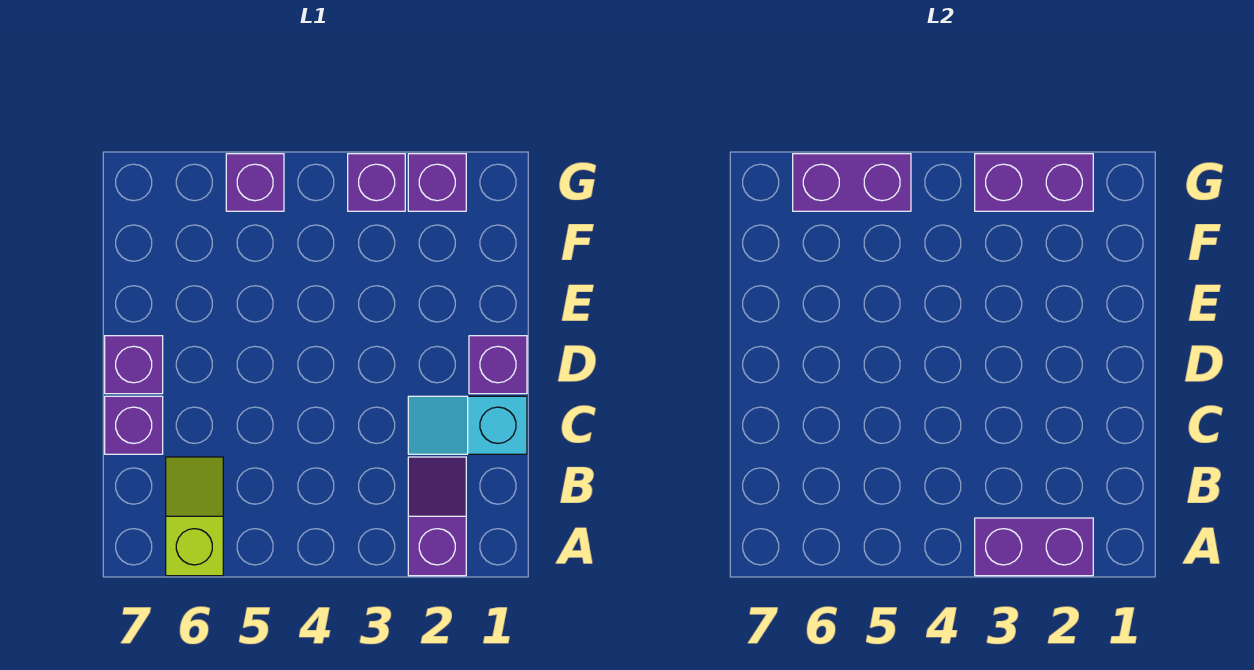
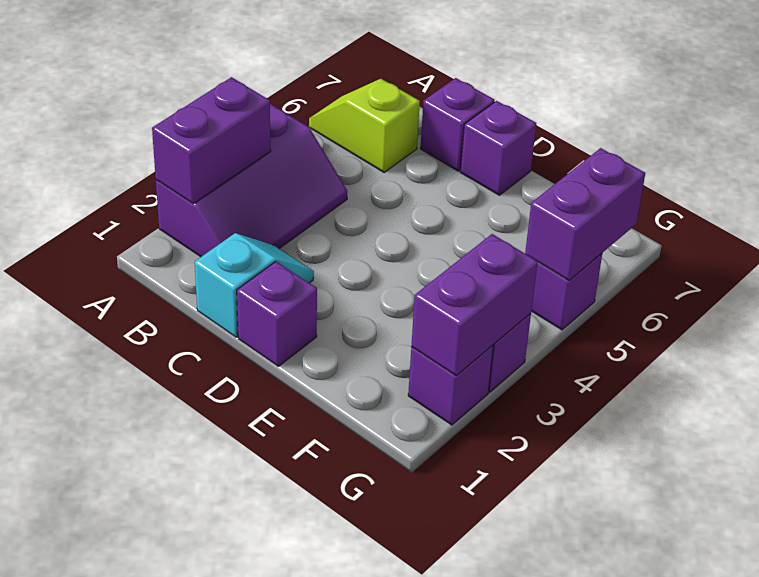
purple 1x2 slope [408,457,466,576] -> purple 2x3 slope [156,104,347,257]
lime 1x2 slope [166,457,223,576] -> lime 1x2 slope turned to [308,79,420,172]

